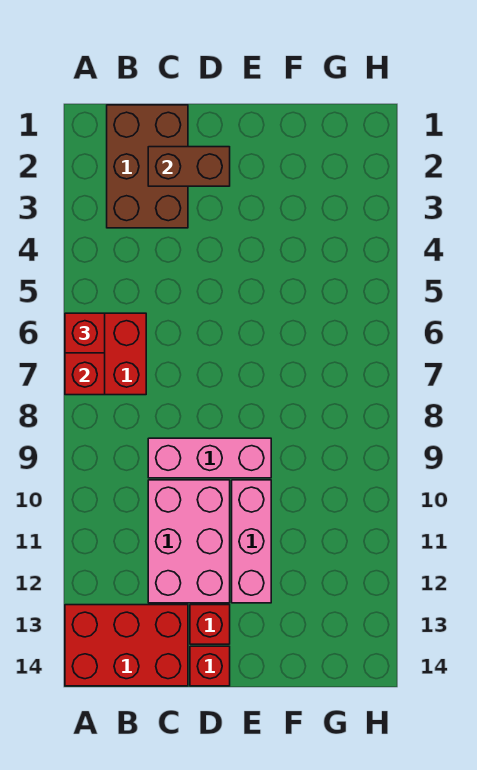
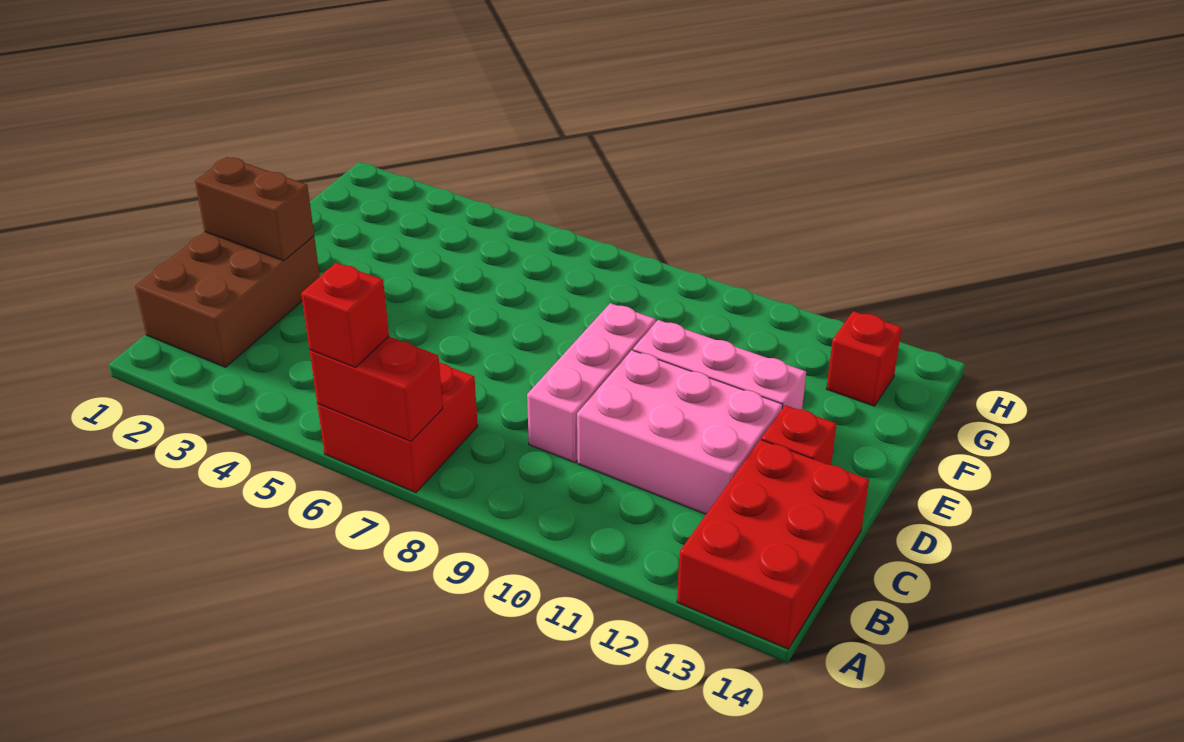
brown 2x3 brick [107,105,188,228] -> brown 2x3 brick turned to [135,232,320,367]
brown 1x2 brick [148,147,230,186] -> brown 1x2 brick turned to [195,157,314,261]
red 1x1 brick [190,646,230,686] -> red 1x1 brick moved to [827,311,902,406]

